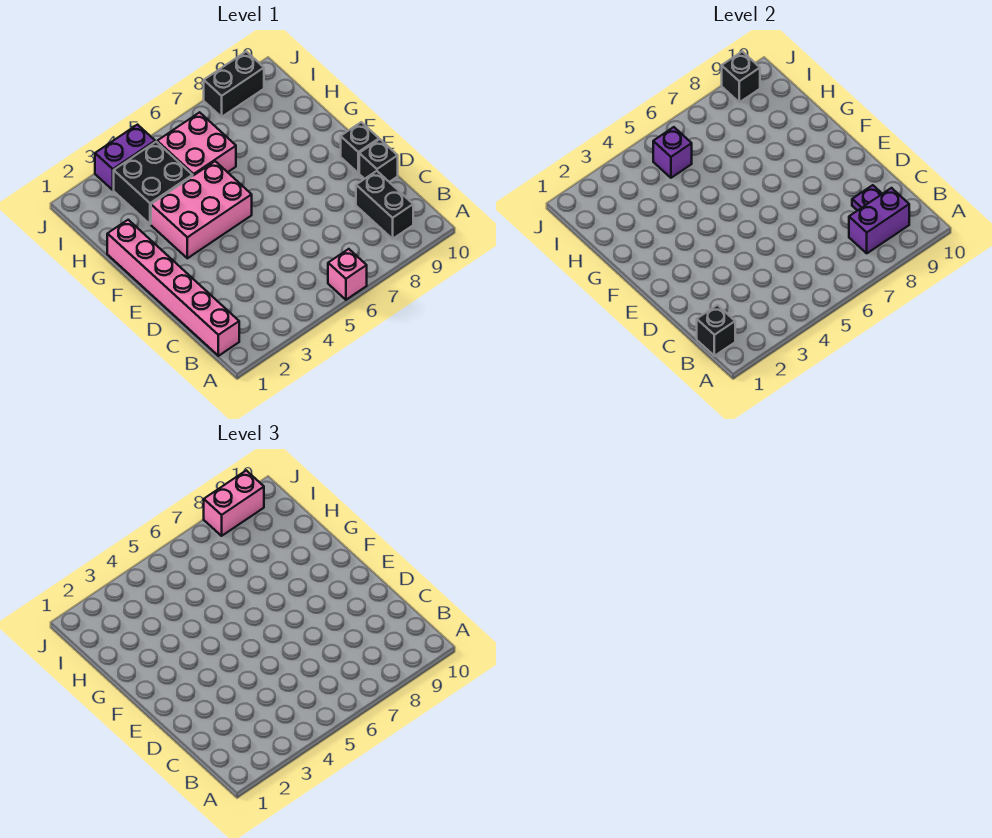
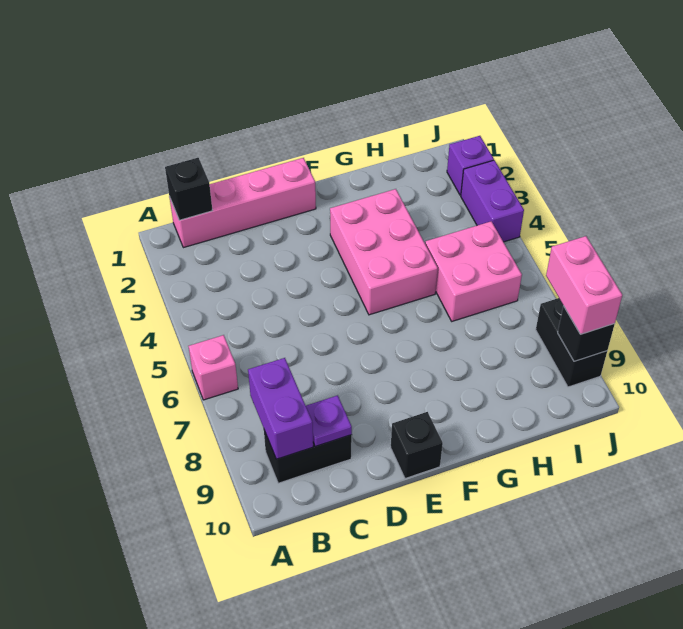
pink 1x6 brick [107,220,239,356] -> pink 1x4 brick [169,158,316,248]
black 1x1 brick [359,139,398,182] -> none
black 2x2 brick [114,142,193,224] -> none
purple 1x1 brick [653,127,692,178] -> purple 1x1 brick moved to [447,136,494,195]

